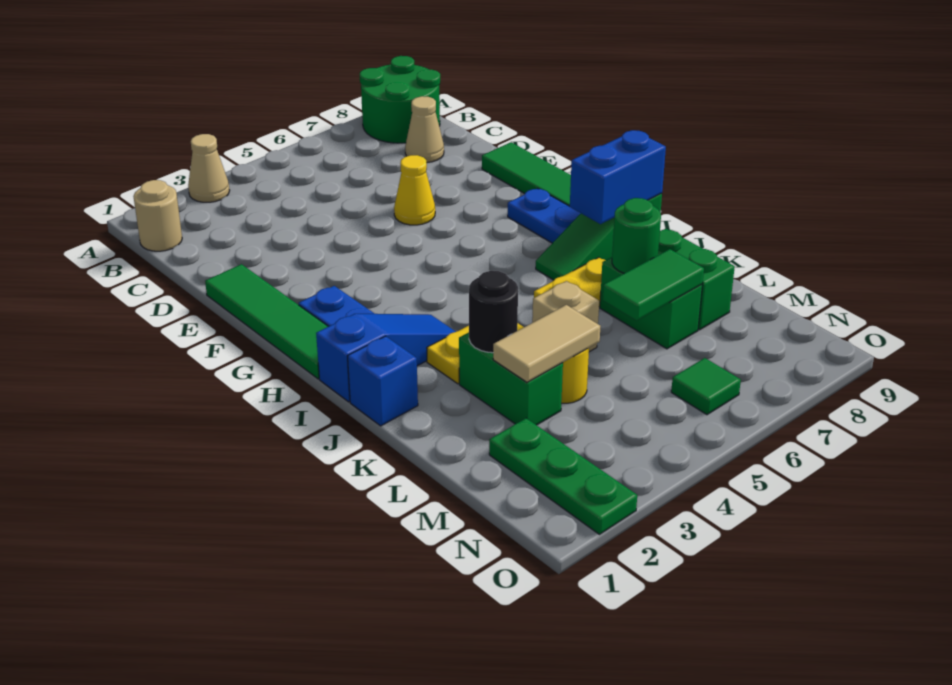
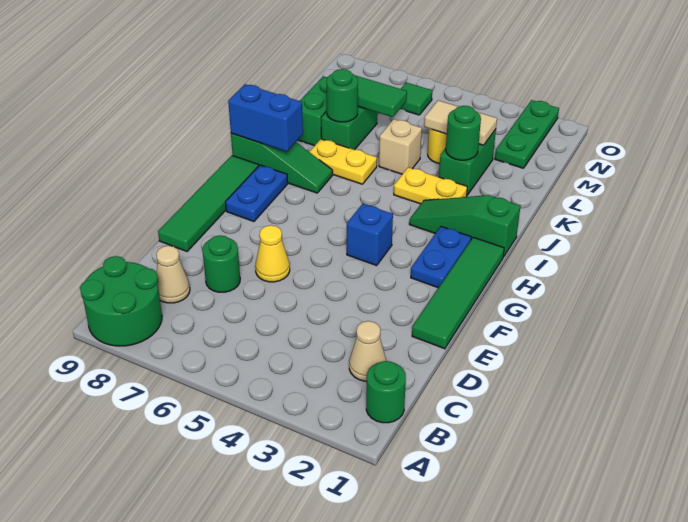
tan 1x1 cone [188,134,230,202] -> tan 1x1 cone moved to [349,321,386,381]
tan 1x1 round brick [133,180,182,251] -> green 1x1 round brick [366,361,406,423]
none -> green 1x1 round brick [202,235,240,292]
blue 1x3 slope [316,314,456,402] -> green 1x3 slope [409,195,520,257]
blue 1x1 brick [348,336,418,426] -> blue 1x1 brick moved to [347,204,393,266]
black 1x1 round brick [469,271,518,353] -> green 1x1 round brick [446,106,481,160]

